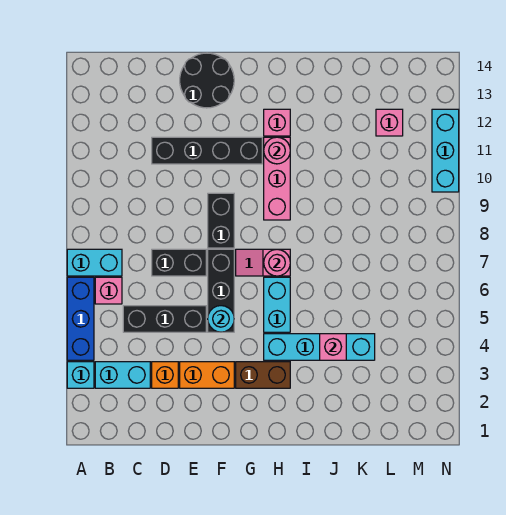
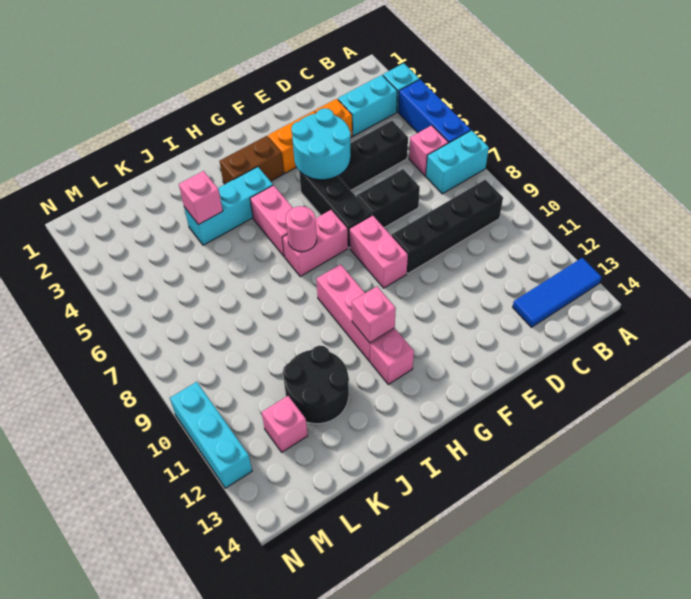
none -> blue 1x3 tile [513,258,602,327]
black 1x4 brick [152,137,262,164] -> black 1x4 brick moved to [392,180,503,273]
black 2x2 round brick [180,53,234,108] -> black 2x2 round brick moved to [283,346,349,424]
cyan 1x1 round brick [208,306,234,332] -> cyan 2x2 round brick [291,108,351,180]
black 1x2 brick [208,193,234,248] -> pink 1x2 brick [349,215,408,288]
pink 1x2 slope [236,249,290,276] -> pink 1x2 brick [282,210,348,277]
cyan 1x4 brick [264,334,375,360] -> cyan 1x3 brick [184,167,273,245]
cyan 1x2 brick [264,277,290,332] -> pink 1x2 brick [250,185,293,256]
pink 1x1 round brick [264,137,290,164] -> pink 1x1 brick [352,286,396,343]

